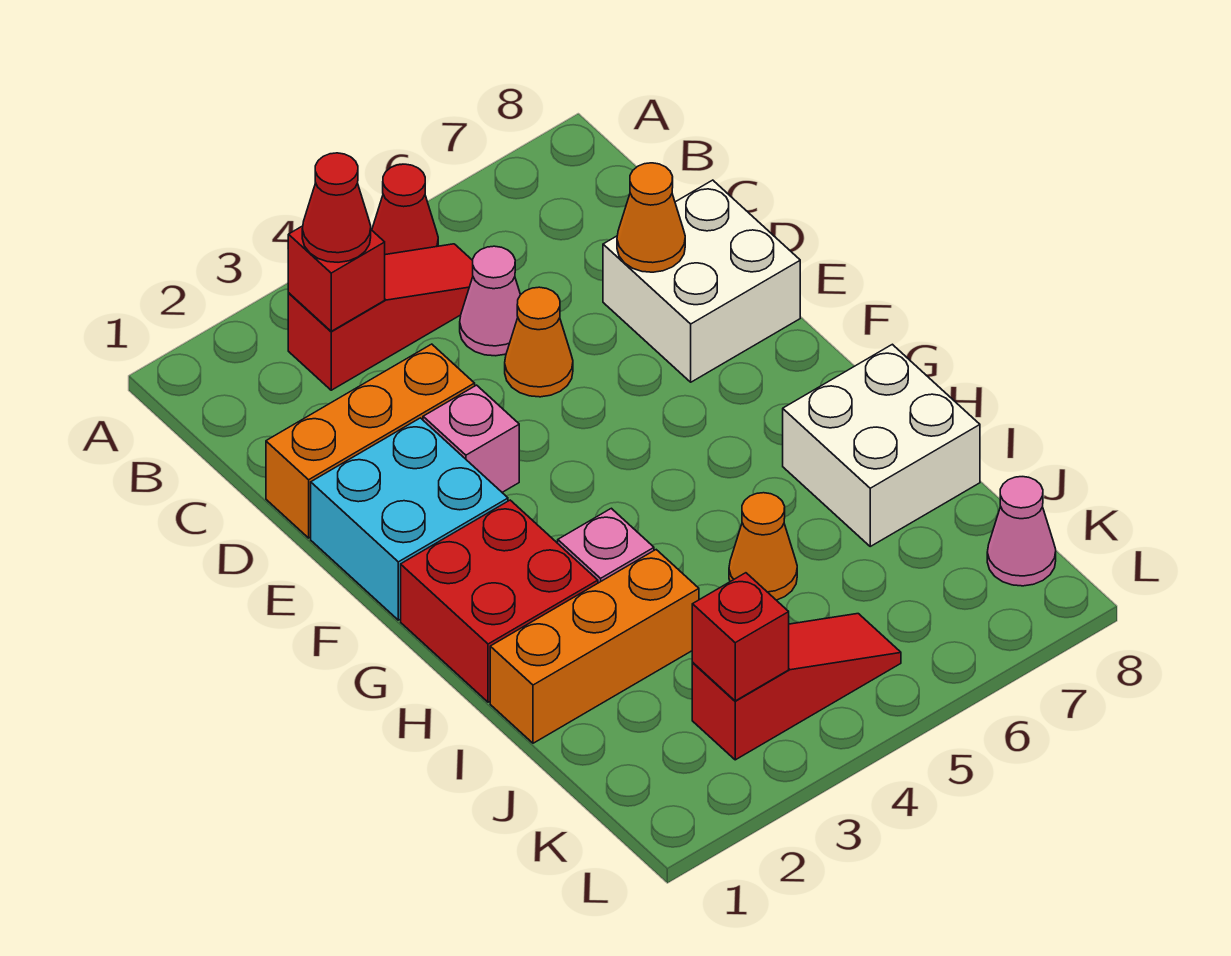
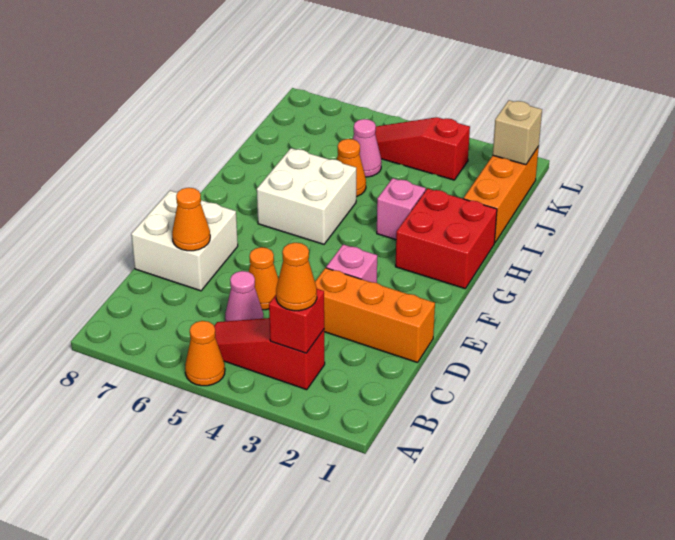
red 1x1 cone [372,164,438,255] -> orange 1x1 cone [185,321,225,386]
red 1x1 cone [302,153,371,262] -> orange 1x1 cone [276,243,317,311]
cyan 2x2 brick [311,418,508,620] -> none
white 2x2 brick [783,344,980,546] -> white 2x2 brick moved to [257,148,356,244]
orange 1x3 brick [490,550,699,743] -> orange 1x3 brick turned to [464,146,539,243]
none -> tan 1x1 brick [493,100,542,165]
red 1x1 brick [692,573,789,701] -> none
pink 1x1 cone [987,477,1056,586] -> pink 1x1 cone moved to [353,119,382,177]

